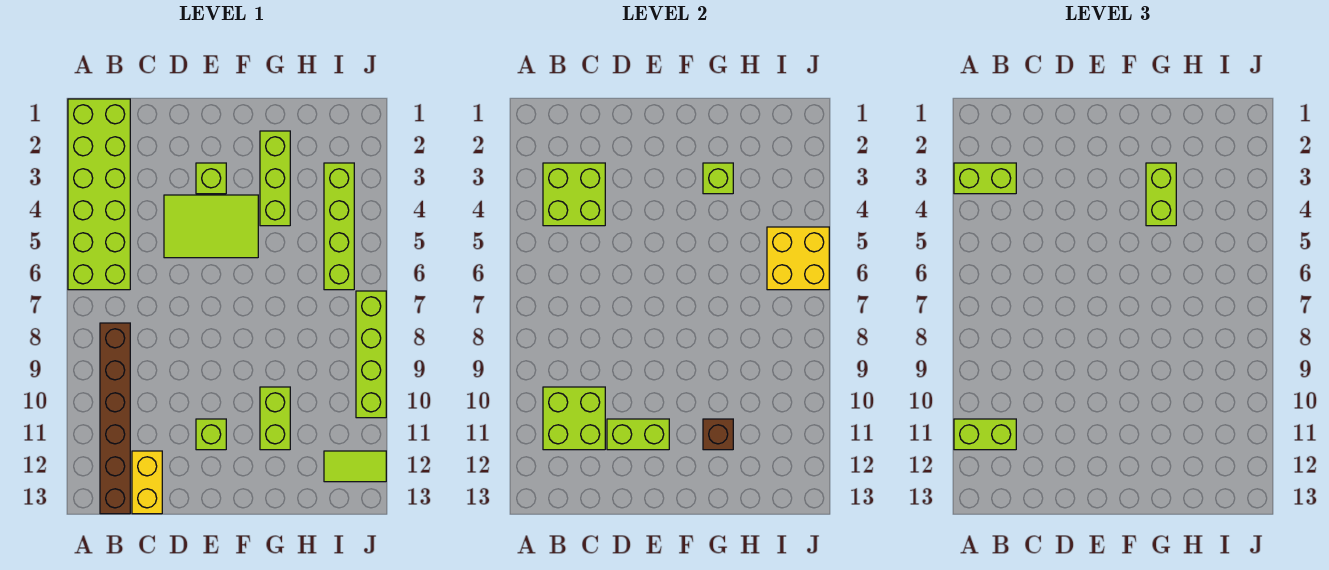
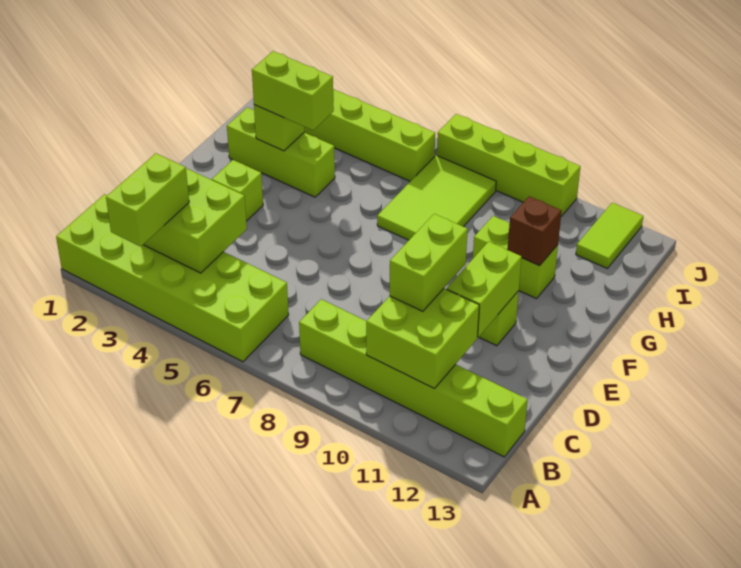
lime 1x2 brick [954,419,1016,450] -> lime 1x2 brick moved to [390,214,468,311]
brown 1x6 brick [100,323,130,514] -> lime 1x6 brick [299,299,528,457]
yellow 1x2 brick [132,451,162,514] -> none
lime 2x3 tile [164,195,258,258] -> lime 2x3 tile moved to [377,155,496,240]
yellow 2x2 brick [767,227,829,290] -> none

